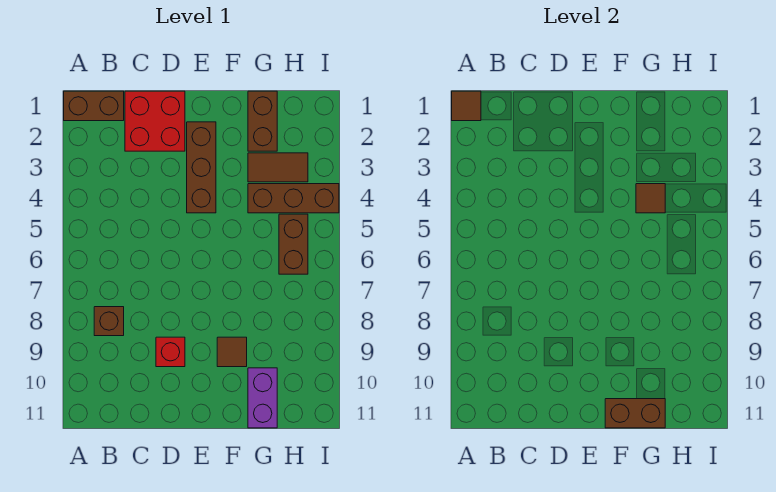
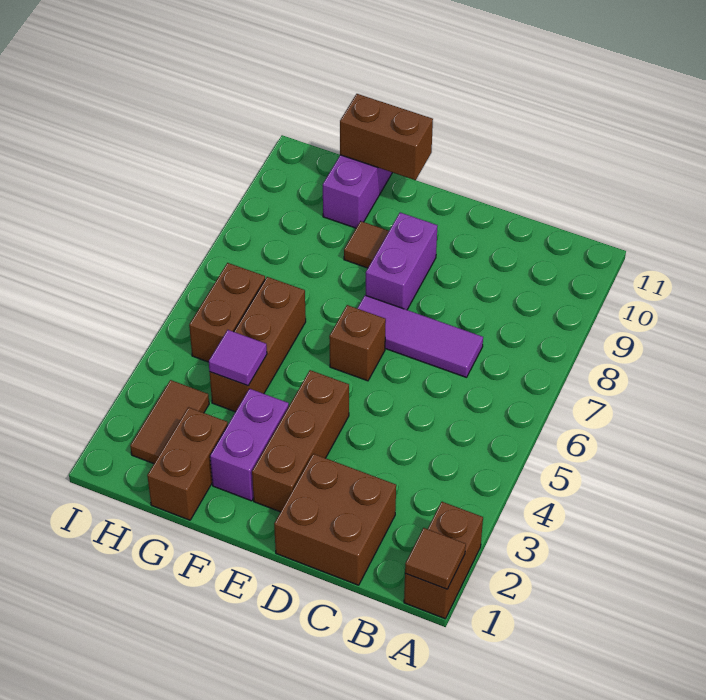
brown 1x2 brick [64,91,124,121] -> brown 1x2 brick turned to [404,502,483,619]
brown 1x1 brick [94,307,124,336] -> brown 1x1 brick moved to [329,305,386,381]
red 2x2 brick [125,91,185,151] -> brown 2x2 brick [274,454,396,585]
none -> purple 1x3 tile [357,295,483,377]
red 1x1 brick [156,337,185,367] -> none
none -> purple 1x2 brick [366,212,437,310]
none -> purple 1x2 brick [210,389,289,501]
brown 1x2 tile [248,153,308,182] -> brown 1x2 tile turned to [130,380,209,464]
brown 1x3 brick [248,184,339,213] -> brown 1x3 brick turned to [210,277,306,412]
brown 1x1 tile [636,184,665,213] -> purple 1x1 tile [209,330,267,386]

